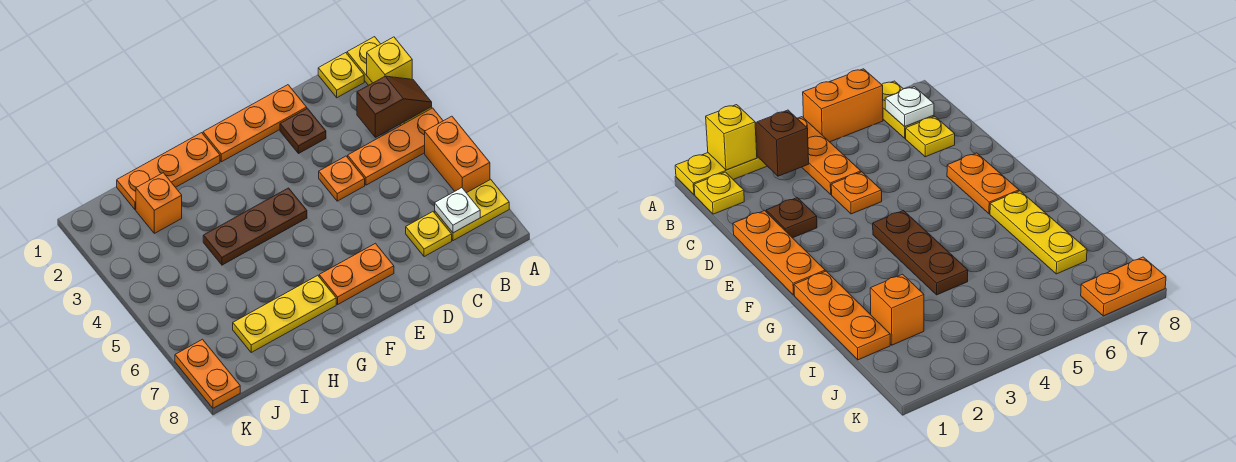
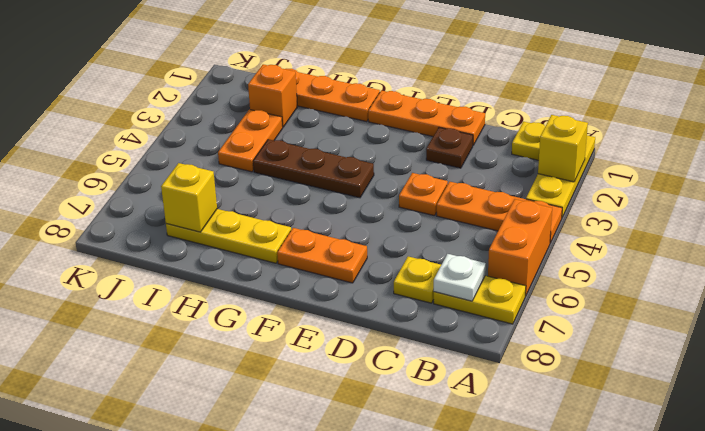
brown 1x2 slope [357,76,432,138] -> none
none -> yellow 1x1 brick [161,163,217,232]
orange 1x2 plate [175,339,240,408] -> orange 1x2 plate moved to [218,109,283,172]

